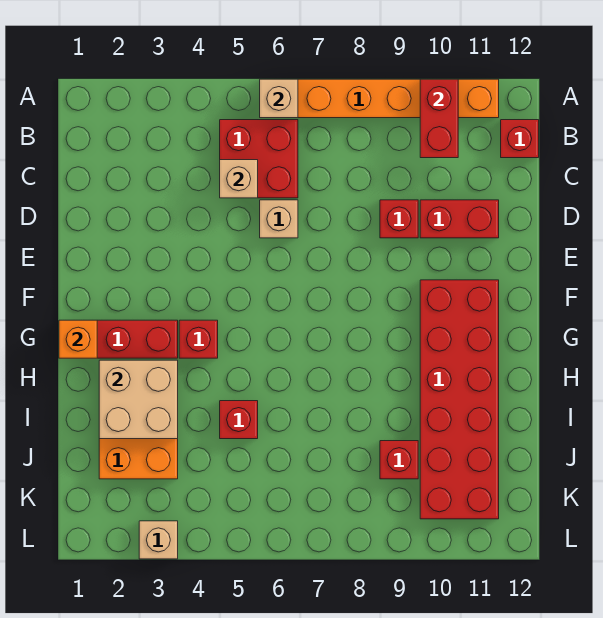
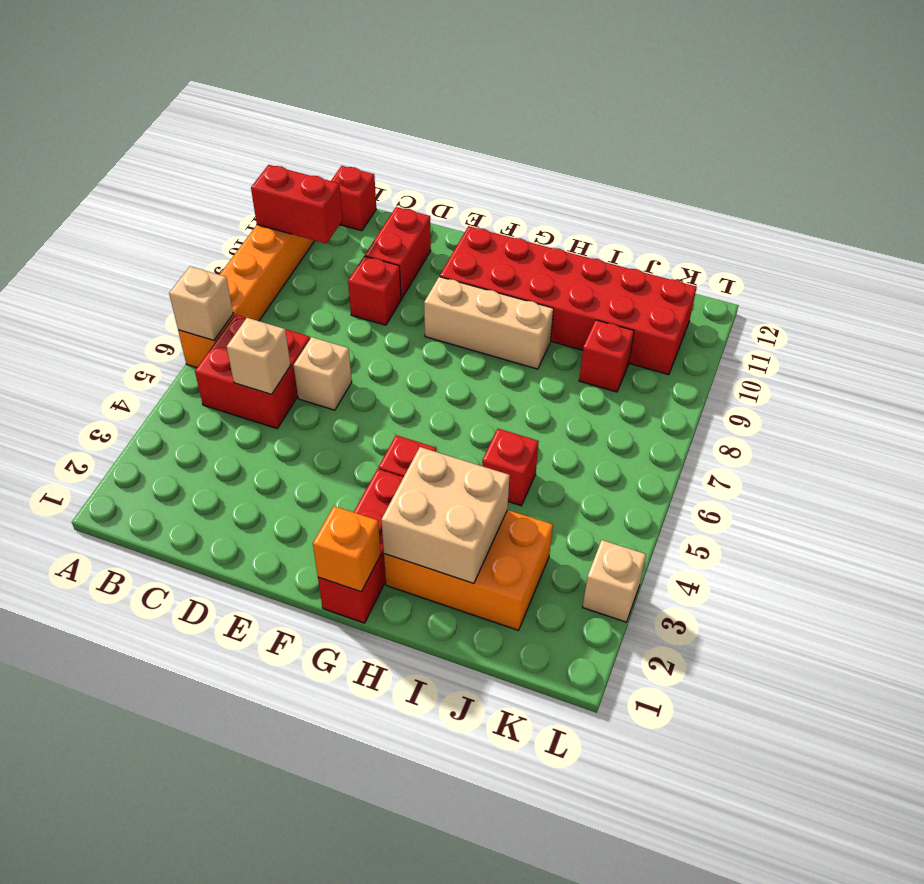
none -> tan 1x3 brick [424,277,554,369]

